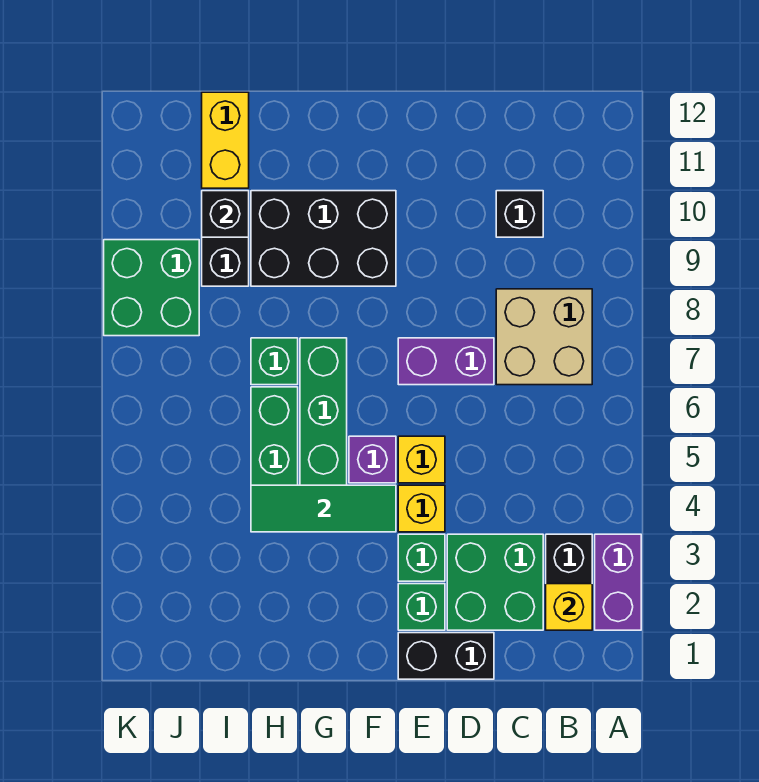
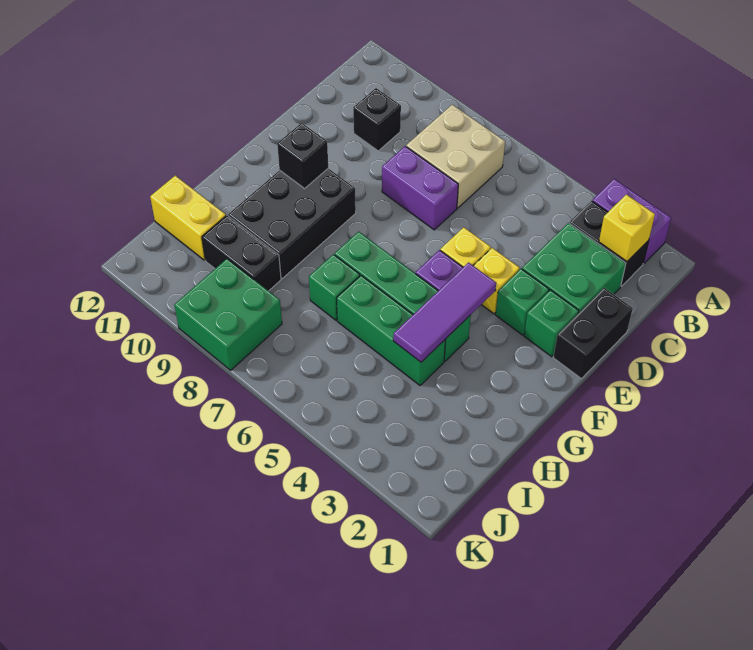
purple 1x2 brick [398,338,494,385] -> purple 1x2 brick turned to [382,146,458,230]
green 1x3 tile [251,485,396,532] -> purple 1x3 tile [393,262,496,362]
black 1x1 brick [202,191,249,237] -> black 1x1 brick moved to [277,123,328,188]

